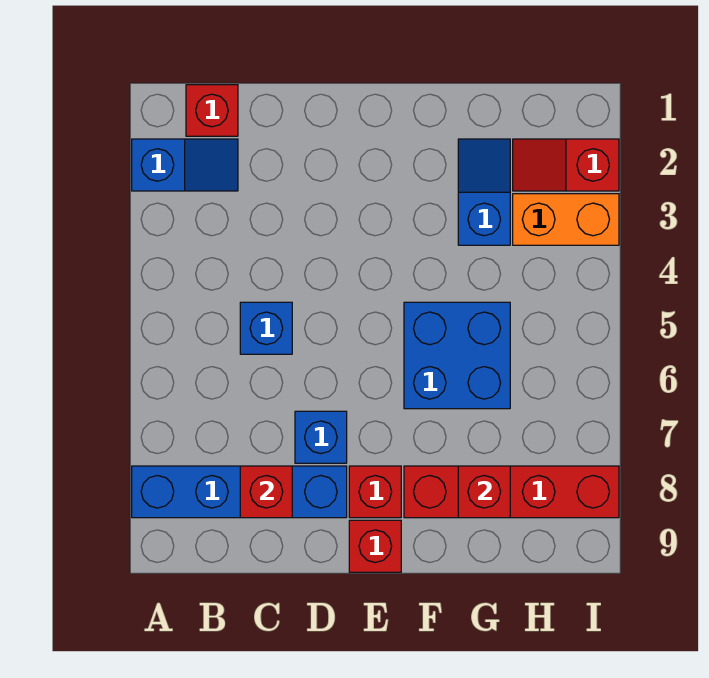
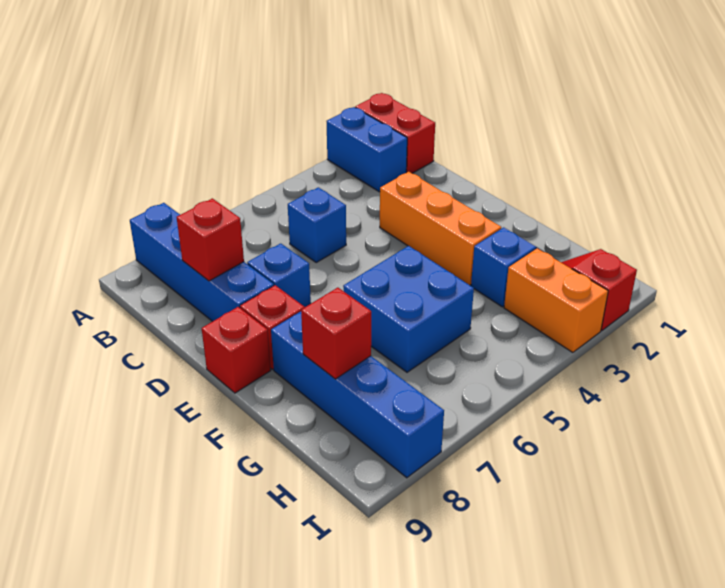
blue 1x2 slope [132,139,238,191] -> blue 1x2 brick [326,107,407,192]
red 1x1 brick [186,85,238,136] -> red 1x2 brick [355,93,435,173]
none -> orange 1x3 brick [380,172,501,285]
red 1x4 brick [404,466,619,518] -> blue 1x4 brick [271,311,444,478]

